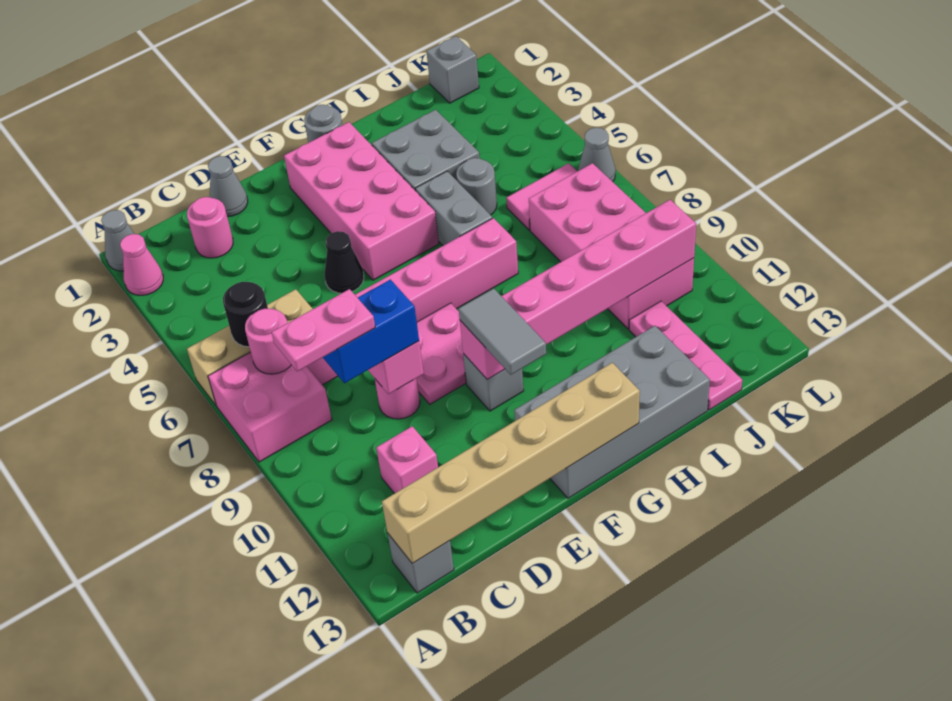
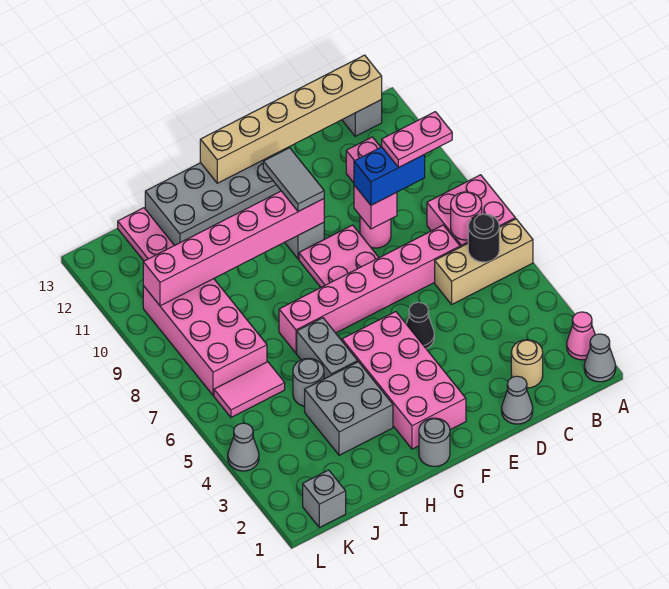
pink 1x1 round brick [187,197,233,258] -> tan 1x1 round brick [511,340,543,388]
grey 1x1 cone [578,128,615,182] -> grey 1x1 cone moved to [228,423,259,471]

